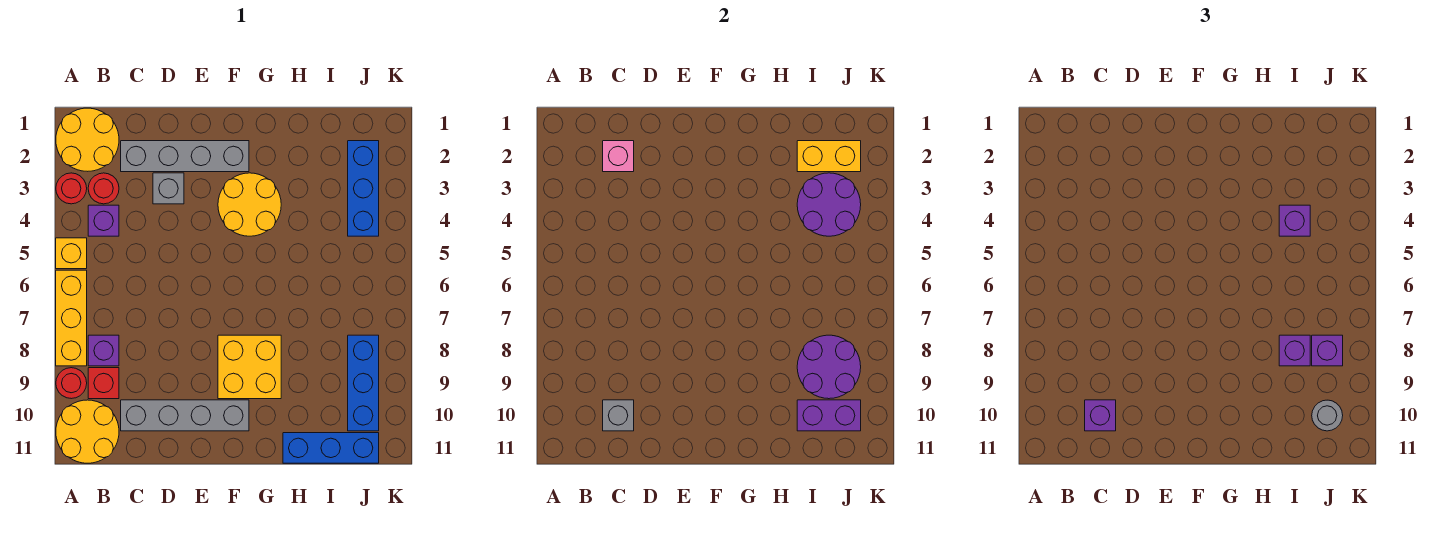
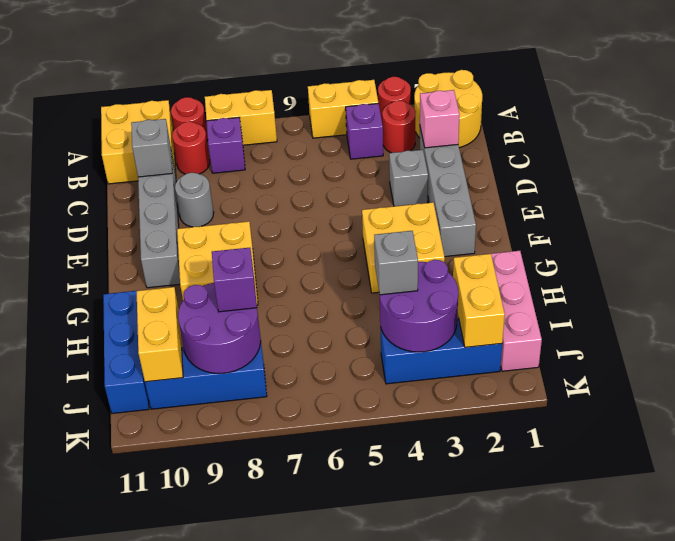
yellow 1x1 brick [56,238,87,269] -> yellow 1x2 brick [308,80,378,138]
yellow 1x3 brick [56,270,87,366] -> yellow 1x2 brick [205,90,277,145]
yellow 2x2 round brick [56,400,119,463] -> yellow 2x2 brick [101,100,176,184]
red 1x1 brick [88,368,119,399] -> red 1x1 round brick [172,122,210,174]
purple 1x1 brick [1085,400,1116,431] -> none
yellow 2x2 round brick [218,173,281,236] -> yellow 2x2 brick [362,202,445,293]
none -> pink 1x3 brick [491,251,542,371]
purple 1x1 brick [1279,205,1310,236] -> grey 1x1 brick [374,231,418,295]
purple 1x2 brick [797,400,861,431] -> yellow 1x2 brick [137,287,183,382]
purple 1x1 brick [1312,335,1343,366] -> none
grey 1x1 round brick [1312,400,1343,431] -> grey 1x1 round brick moved to [175,173,214,227]

